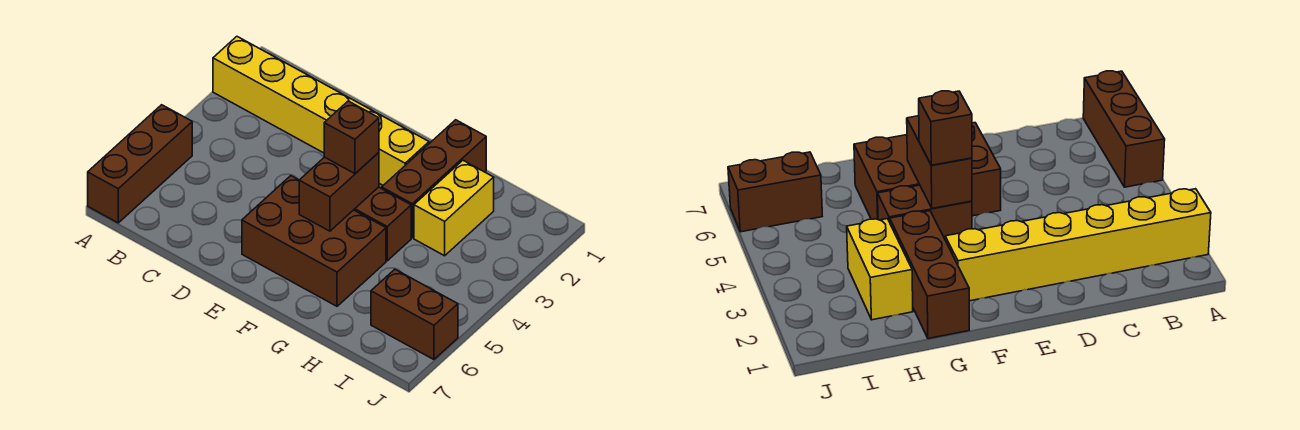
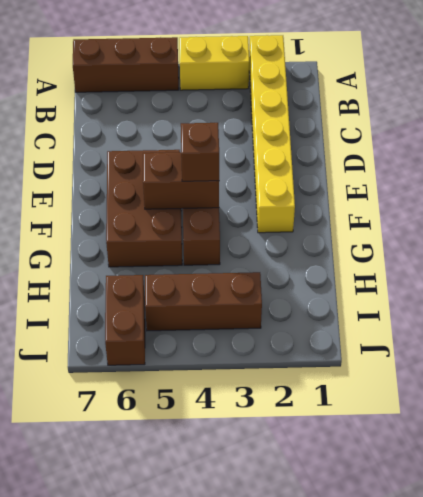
brown 1x3 brick [382,120,486,238] -> brown 1x3 brick moved to [145,272,262,331]
yellow 1x2 brick [414,161,494,256] -> yellow 1x2 brick moved to [179,36,249,90]

